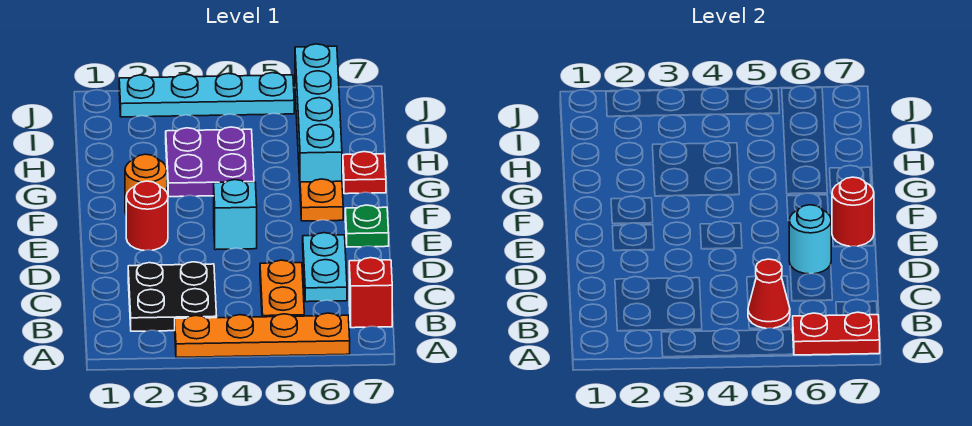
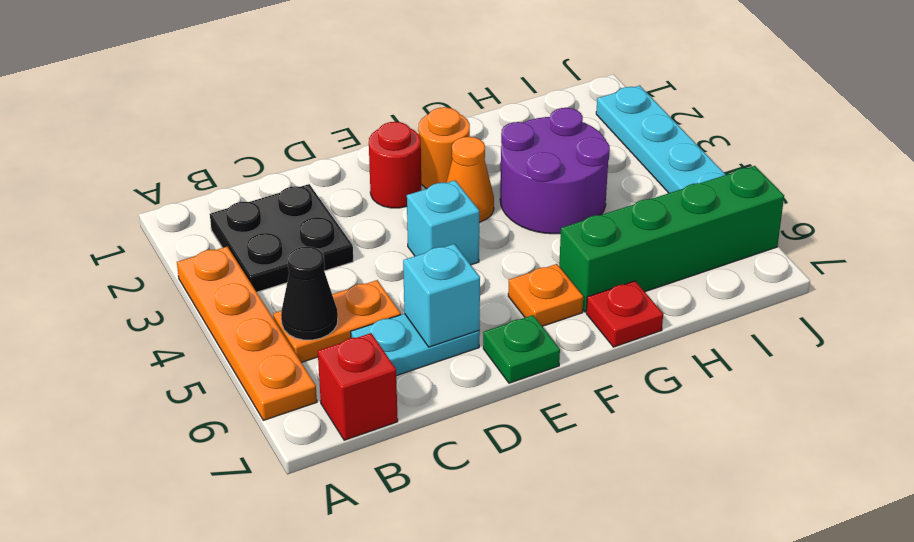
red 1x2 plate [793,312,880,355] -> none
red 1x1 cone [748,259,790,328] -> black 1x1 cone [281,247,338,340]
cyan 1x1 round brick [789,205,831,274] -> cyan 1x1 brick [403,244,480,347]
red 1x1 round brick [832,177,874,247] -> none
none -> orange 1x1 cone [446,137,494,222]
purple 2x2 plate [166,127,254,197] -> purple 2x2 round brick [500,108,610,234]
cyan 1x4 brick [295,44,342,182] -> green 1x4 brick [559,166,784,312]

